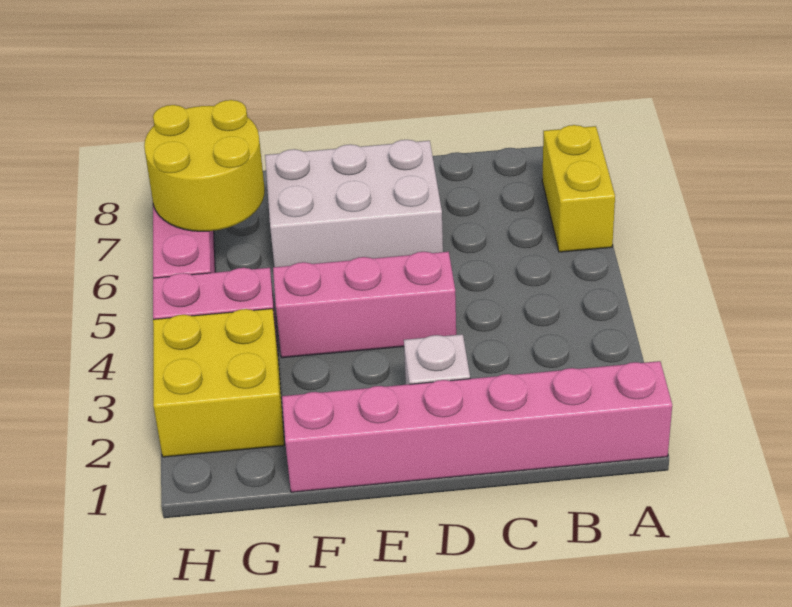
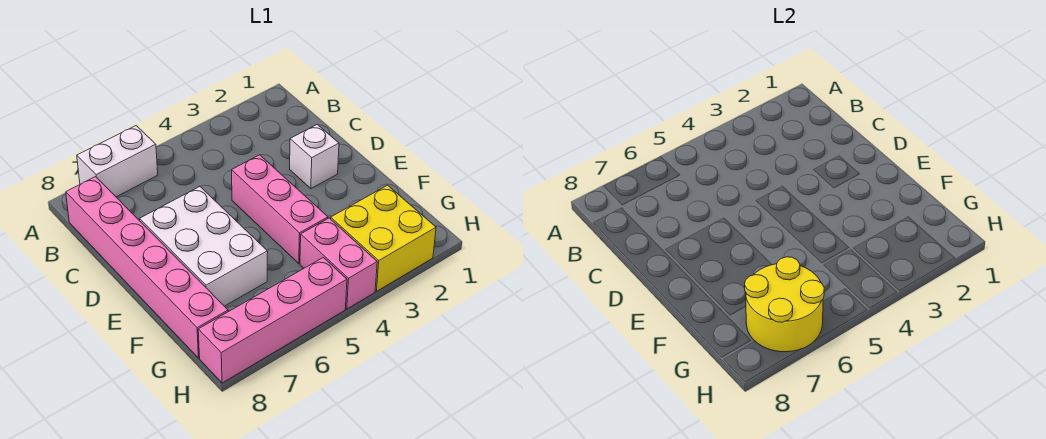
pink 1x6 brick [282,361,672,492] -> pink 1x6 brick moved to [66,177,228,358]
yellow 1x2 brick [542,125,615,252] -> white 1x2 brick [77,126,158,197]

